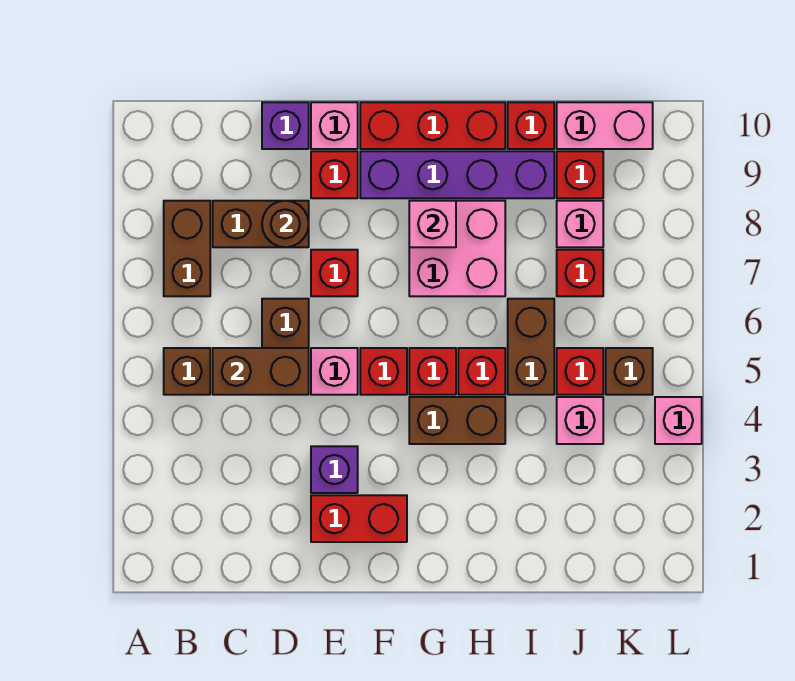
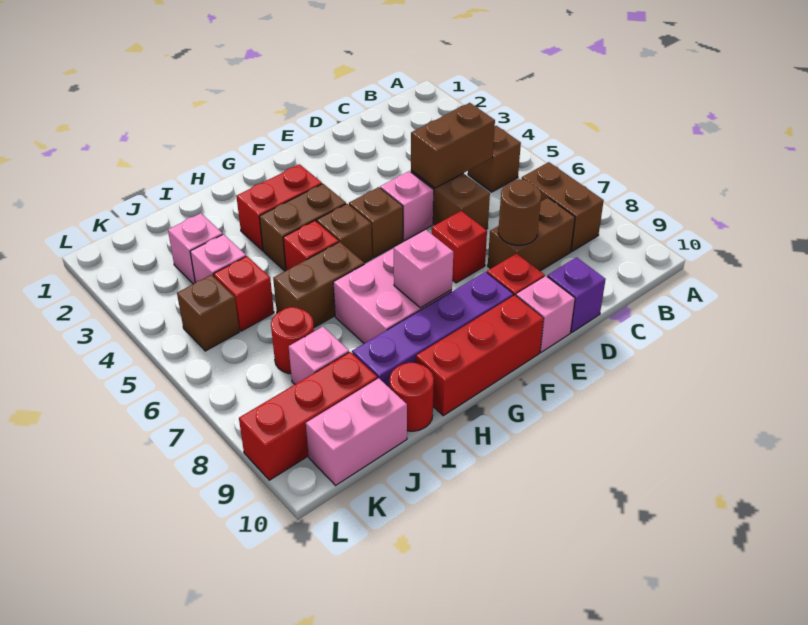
red 1x2 brick [311,495,407,542] -> red 1x2 brick moved to [236,164,322,250]
purple 1x1 brick [311,446,358,493] -> none
red 1x1 brick [360,348,407,395] -> brown 1x1 brick [349,187,403,258]
red 1x1 brick [409,348,456,395] -> brown 1x1 brick [317,204,372,263]
brown 1x2 brick [508,299,554,395] -> brown 1x2 brick turned to [273,242,364,327]
red 1x1 brick [508,102,554,149] -> red 1x1 round brick [390,363,434,431]
red 1x1 brick [557,250,603,296] -> red 1x1 round brick [271,307,314,374]
red 1x1 brick [557,151,603,198] -> red 1x3 brick [239,352,377,480]
pink 1x1 brick [655,397,702,444] -> pink 1x1 brick moved to [168,213,223,284]

